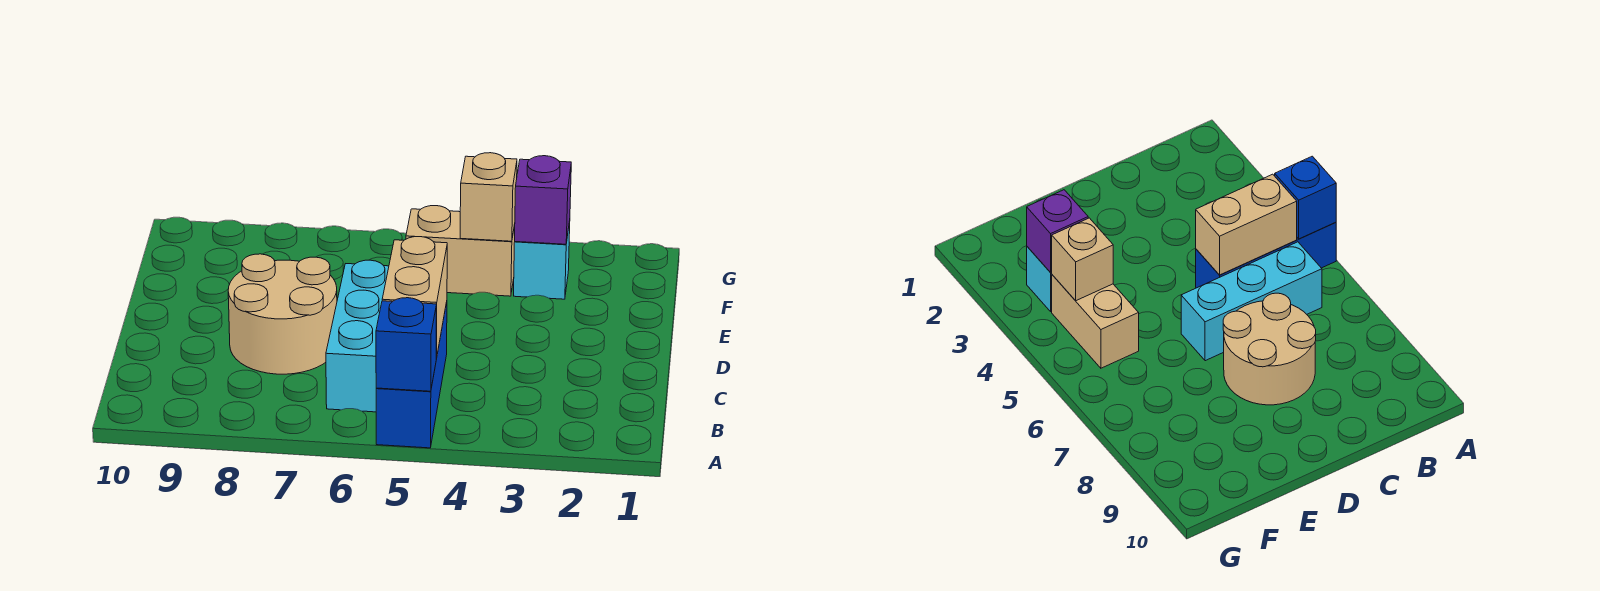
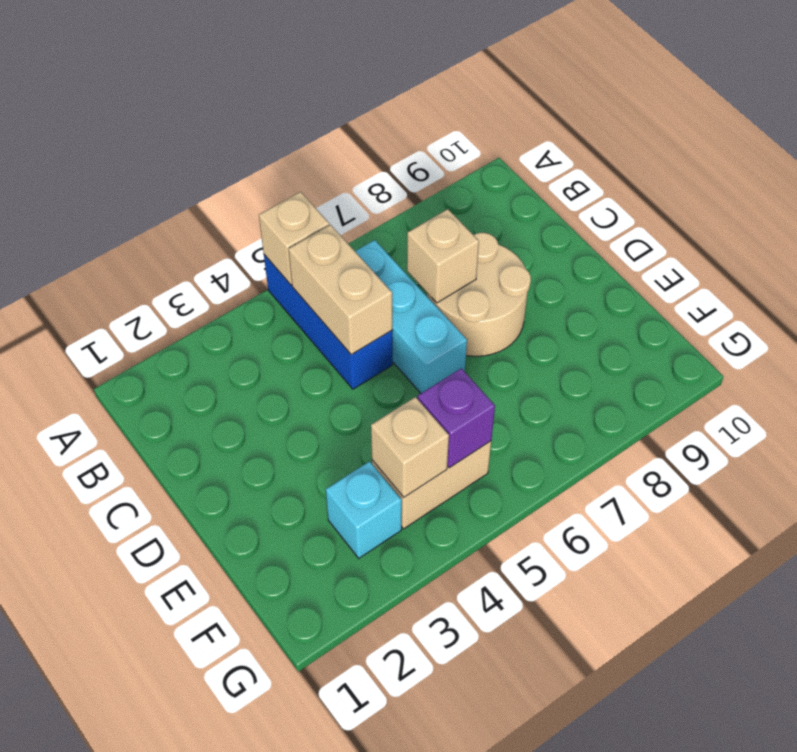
blue 1x1 brick [376,298,437,391] -> tan 1x1 brick [259,192,329,285]
none -> tan 1x1 brick [407,209,479,303]
purple 1x1 brick [515,156,571,244] -> purple 1x1 brick moved to [418,368,495,468]

